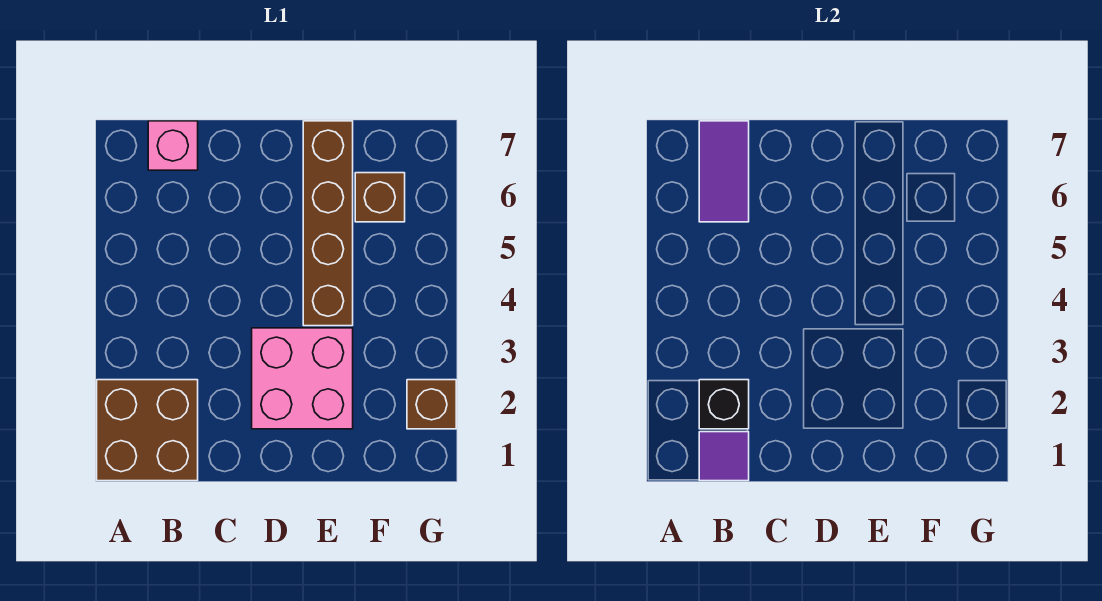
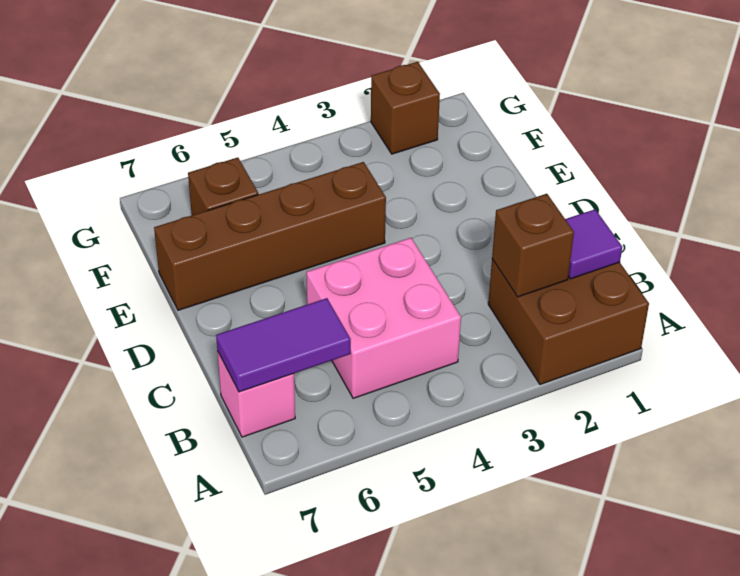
black 1x1 brick [699,380,749,429] -> brown 1x1 brick [492,194,574,297]
pink 2x2 brick [252,328,353,429] -> pink 2x2 brick moved to [306,238,461,398]

